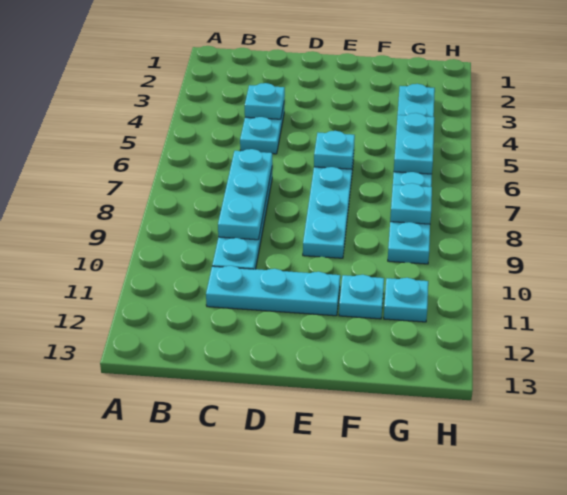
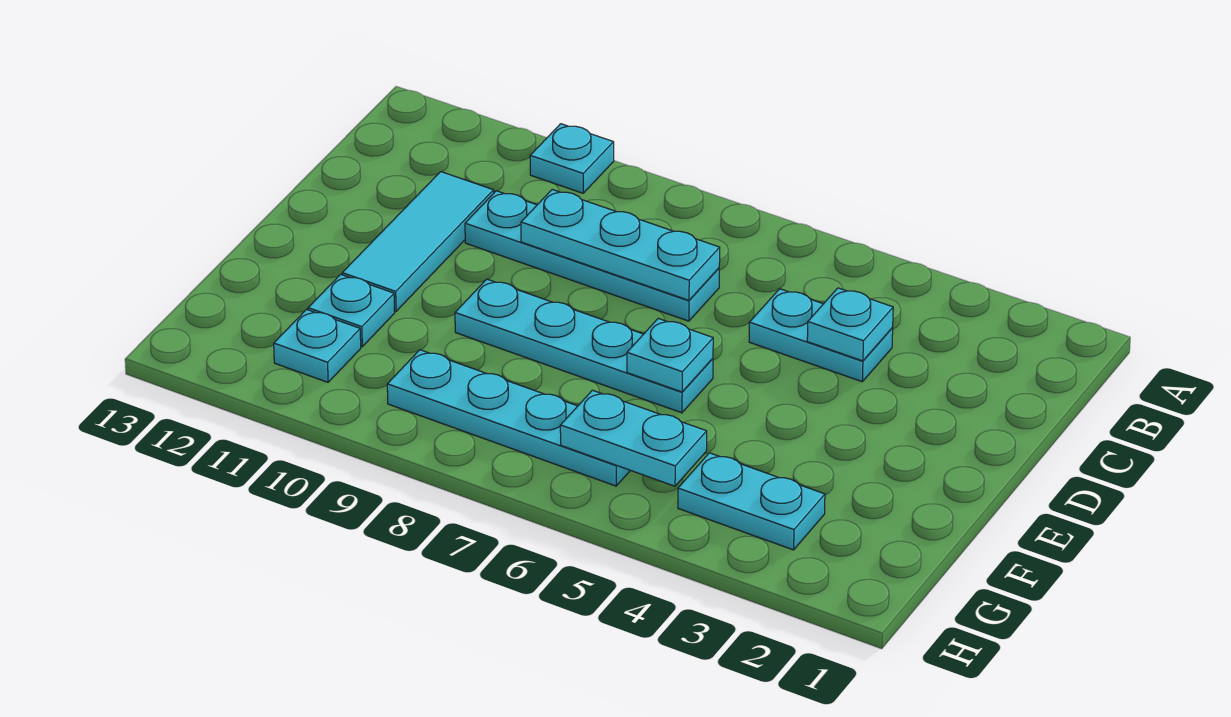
cyan 1x3 plate [206,266,340,316] -> cyan 1x3 tile [342,172,494,311]
cyan 1x1 plate [390,183,432,224] -> cyan 1x1 plate moved to [530,124,614,193]

